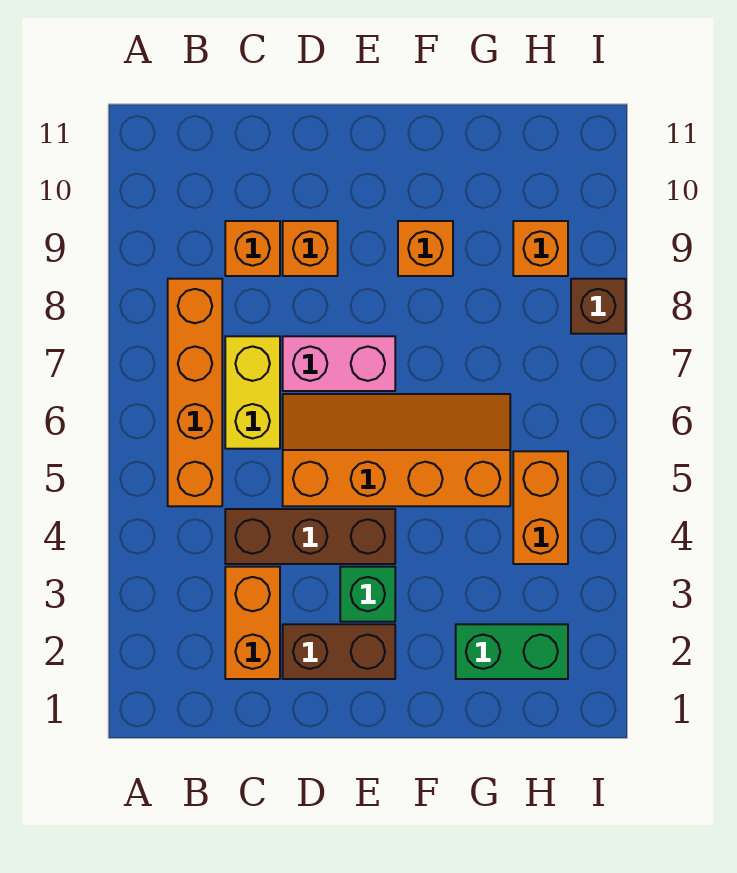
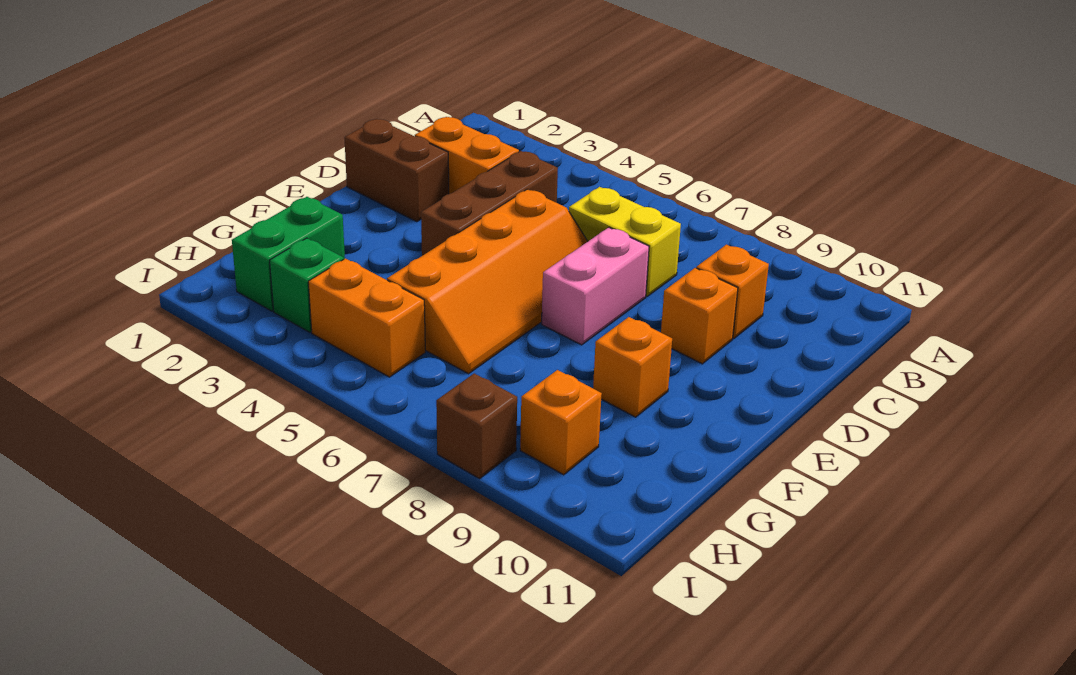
orange 1x4 brick [168,279,222,506] -> none
brown 1x2 brick [283,624,395,679] -> brown 1x2 brick turned to [344,119,449,222]
green 1x1 brick [340,567,395,622] -> green 1x1 brick moved to [269,238,344,332]

